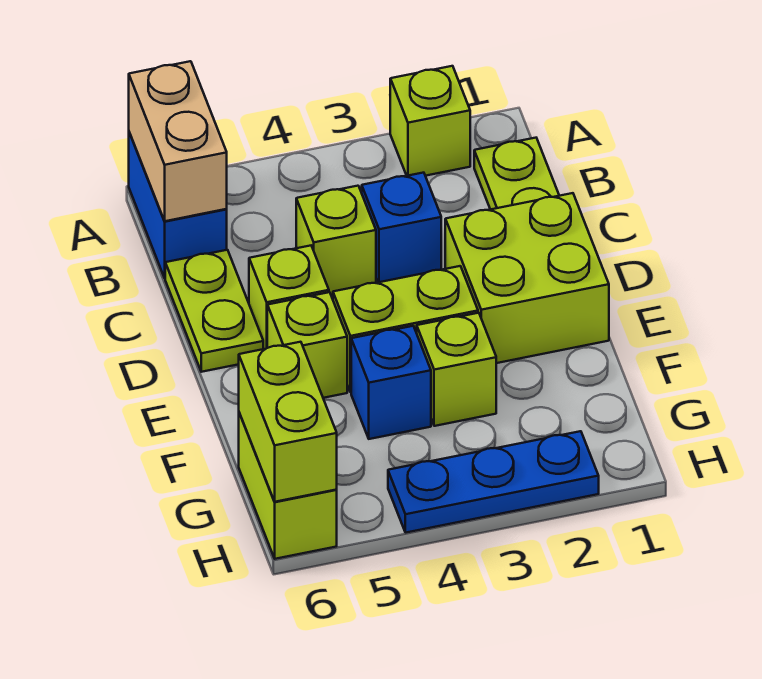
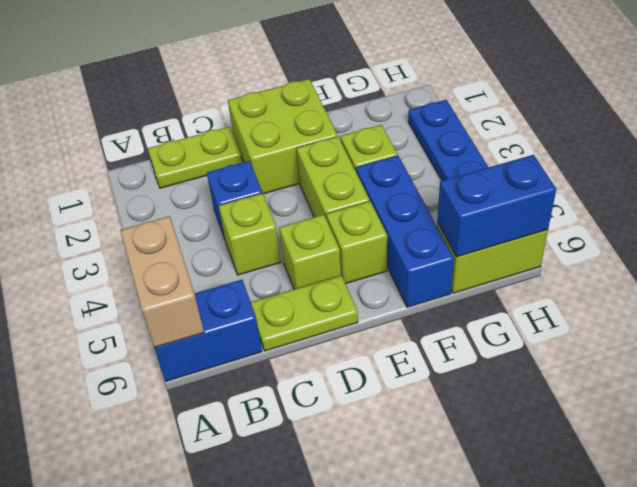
lime 1x1 brick [390,66,470,176] -> none
tan 1x2 brick [129,61,227,221] -> tan 1x2 brick turned to [120,216,204,348]
blue 1x1 brick [351,326,431,439] -> blue 1x3 brick [356,156,454,307]
lime 1x2 brick [239,342,337,502] -> blue 1x2 brick [437,155,556,257]

